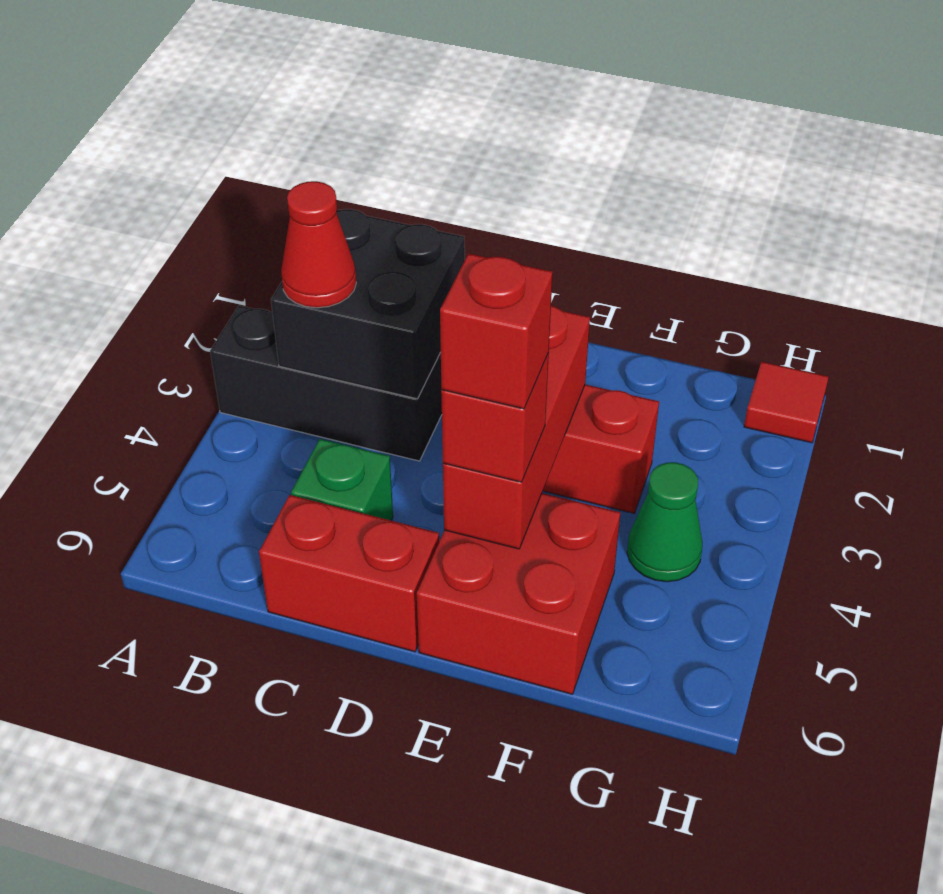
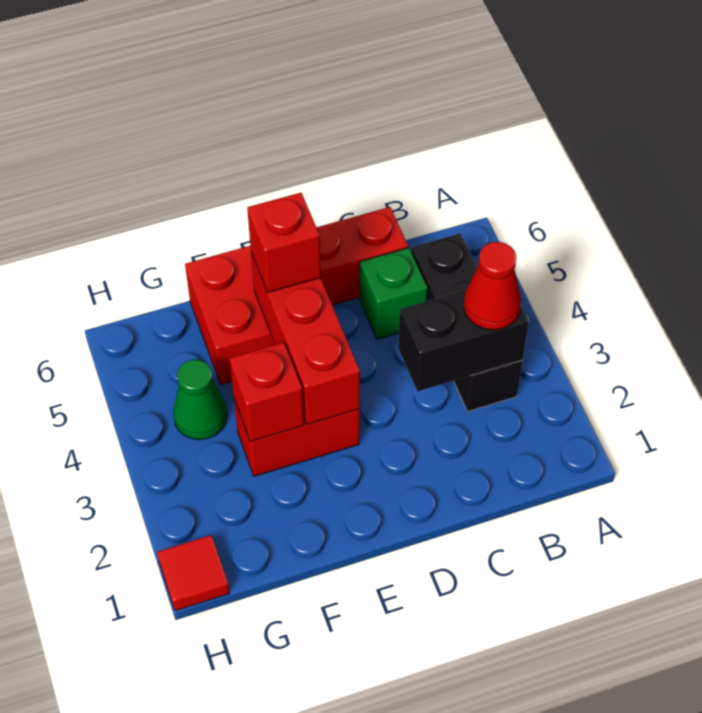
black 1x3 brick [210,306,442,461] -> black 1x3 brick turned to [411,233,522,412]
black 2x2 brick [271,209,465,399] -> black 1x2 brick [398,290,529,391]
red 1x1 brick [440,253,553,409] -> red 1x1 brick moved to [229,342,304,441]

